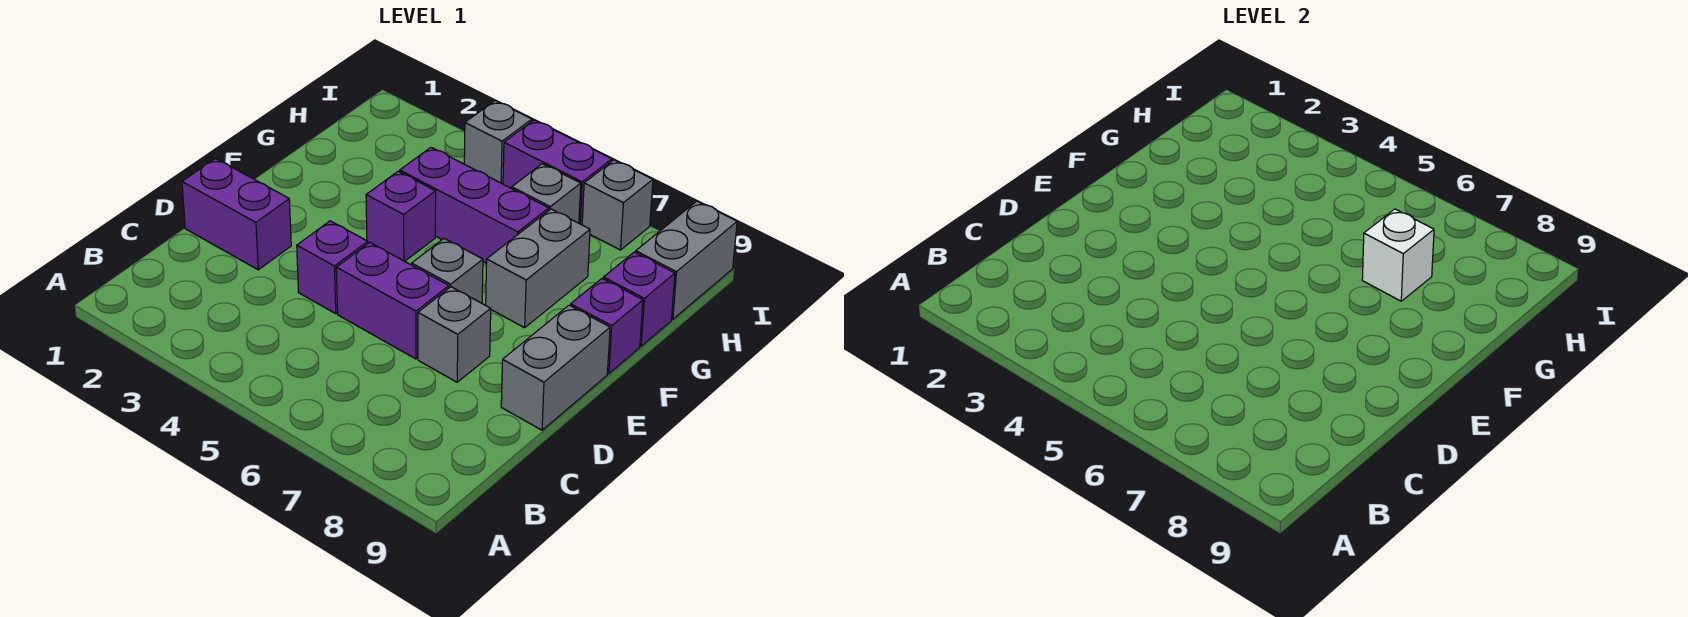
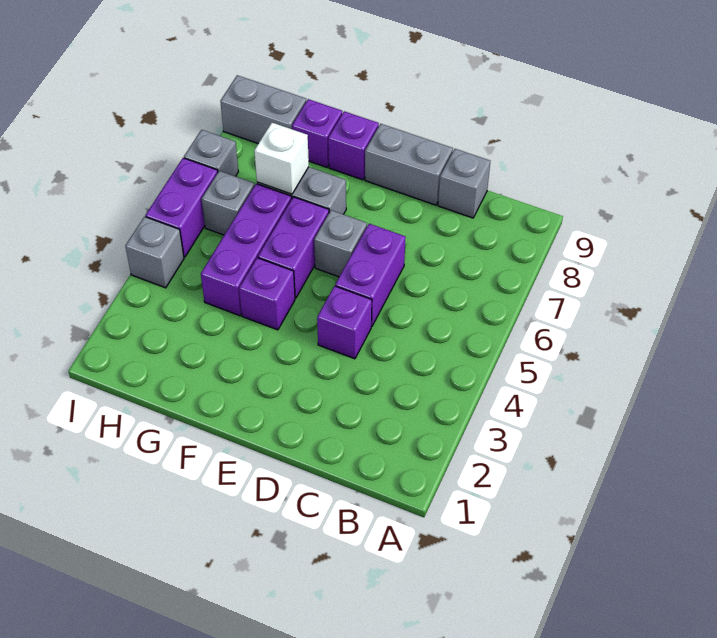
purple 1x2 brick [182,159,291,270] -> purple 1x2 brick moved to [258,197,329,298]
grey 1x1 brick [418,287,491,382] -> grey 1x1 brick moved to [438,149,490,218]

